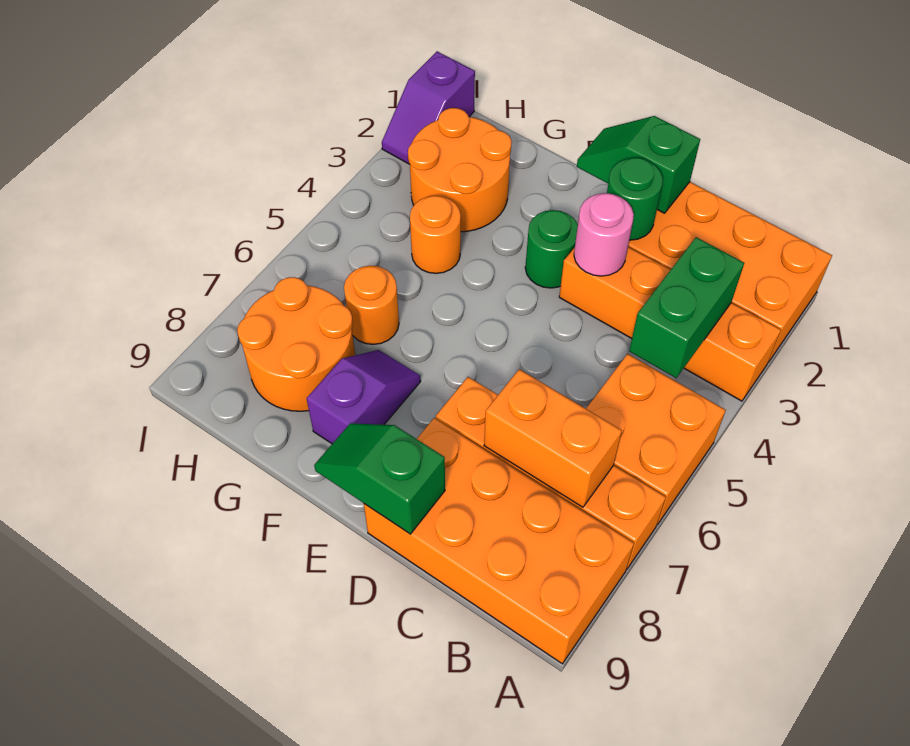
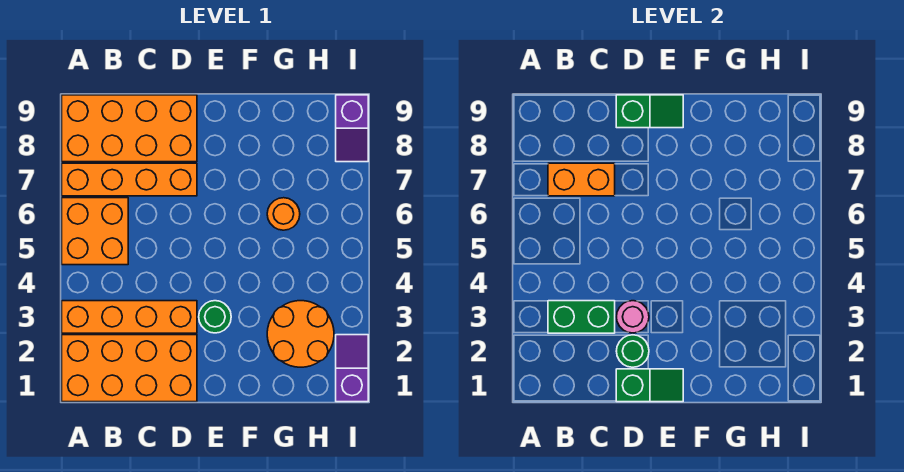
green 1x2 brick [629,237,744,378] -> green 1x2 brick turned to [548,301,615,333]
purple 1x2 slope [307,350,421,444] -> purple 1x2 slope moved to [336,95,368,162]
orange 1x1 round brick [410,196,461,273] -> none
orange 2x2 round brick [237,277,355,411] -> none

